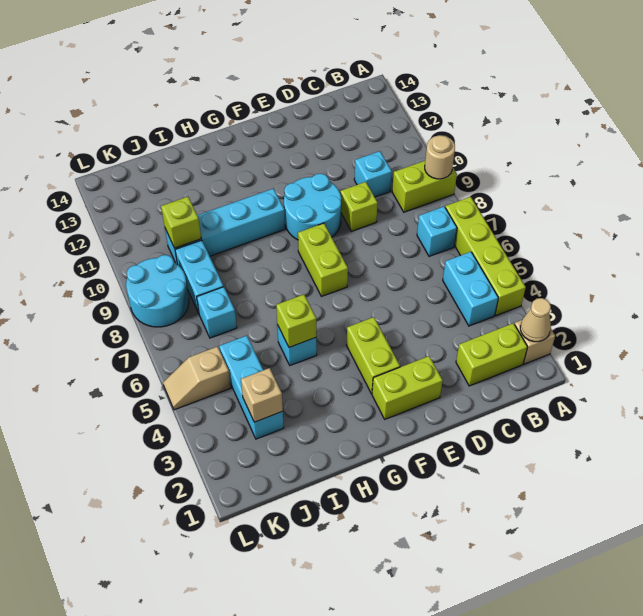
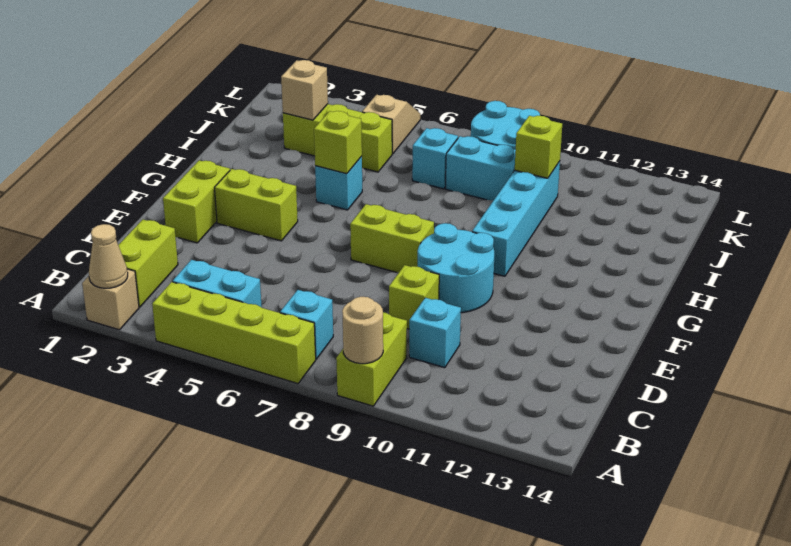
cyan 1x3 brick [219,336,284,439] -> lime 1x3 brick [283,104,392,172]

